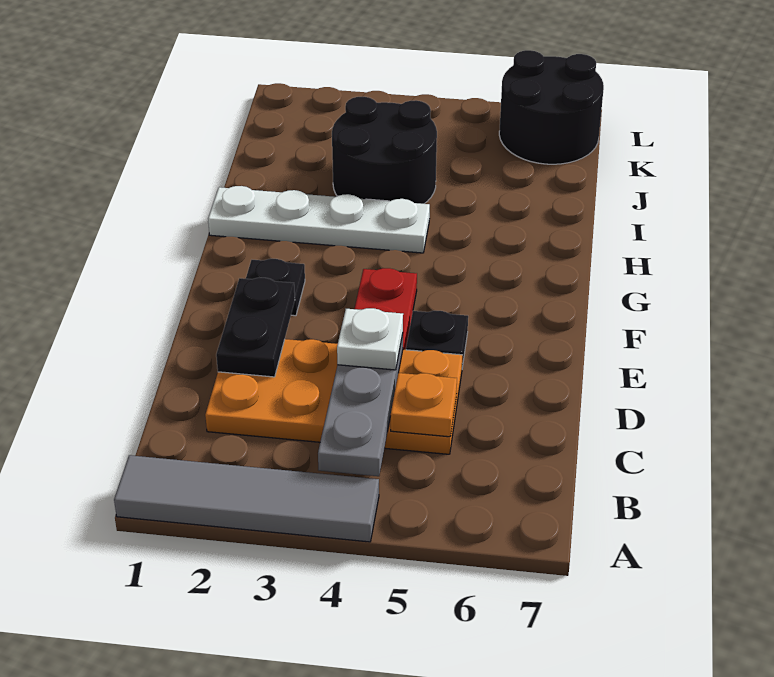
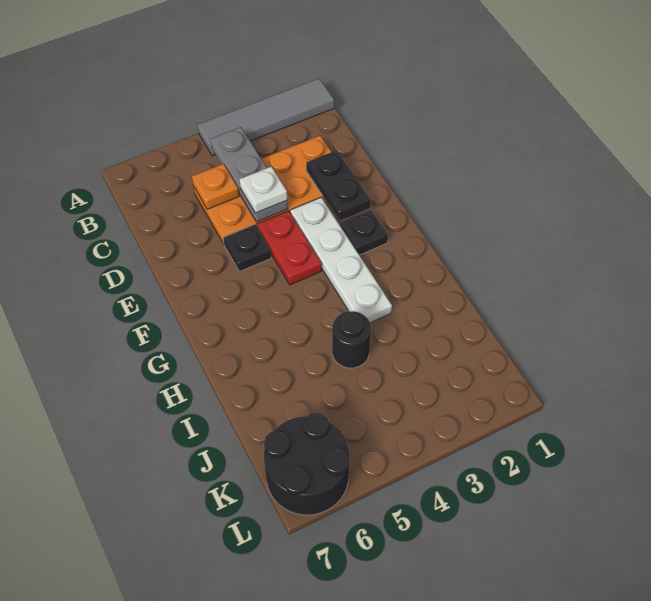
white 1x4 plate [208,186,430,253] -> white 1x4 plate turned to [290,198,392,323]
black 2x2 round brick [332,97,437,204] -> black 1x1 round brick [332,311,371,368]

